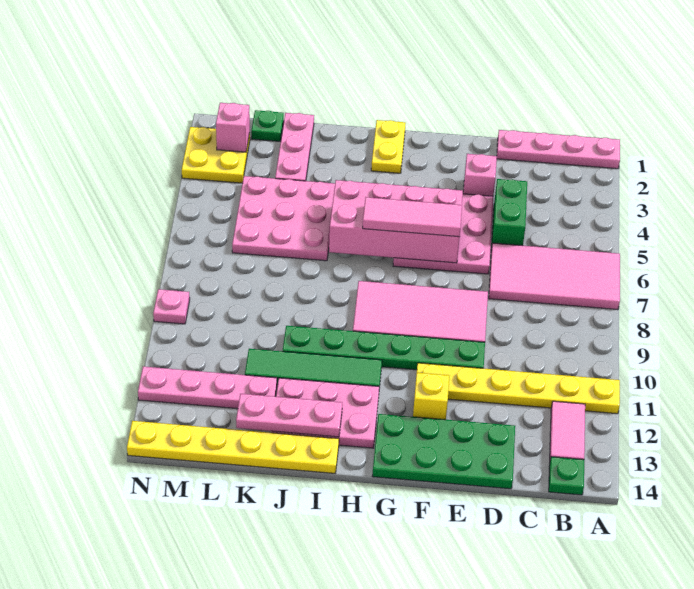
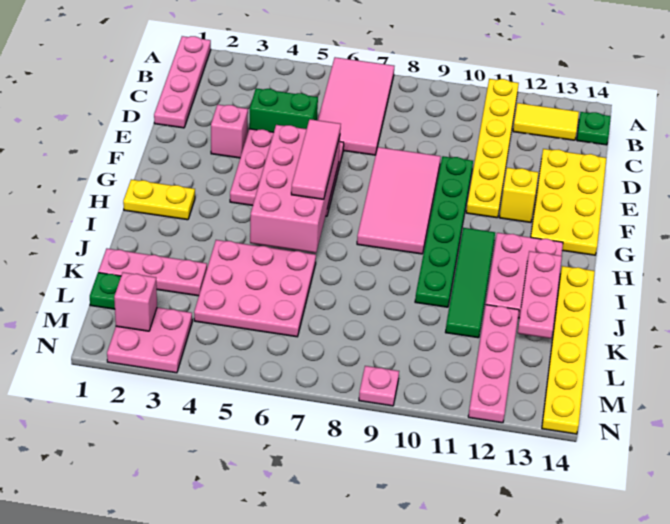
pink 1x2 tile [550,401,585,460] -> yellow 1x2 tile [513,103,579,140]
green 2x4 plate [373,414,515,489] -> yellow 2x4 plate [531,149,606,255]
yellow 2x2 plate [182,127,250,183] -> pink 2x2 plate [107,307,192,373]

